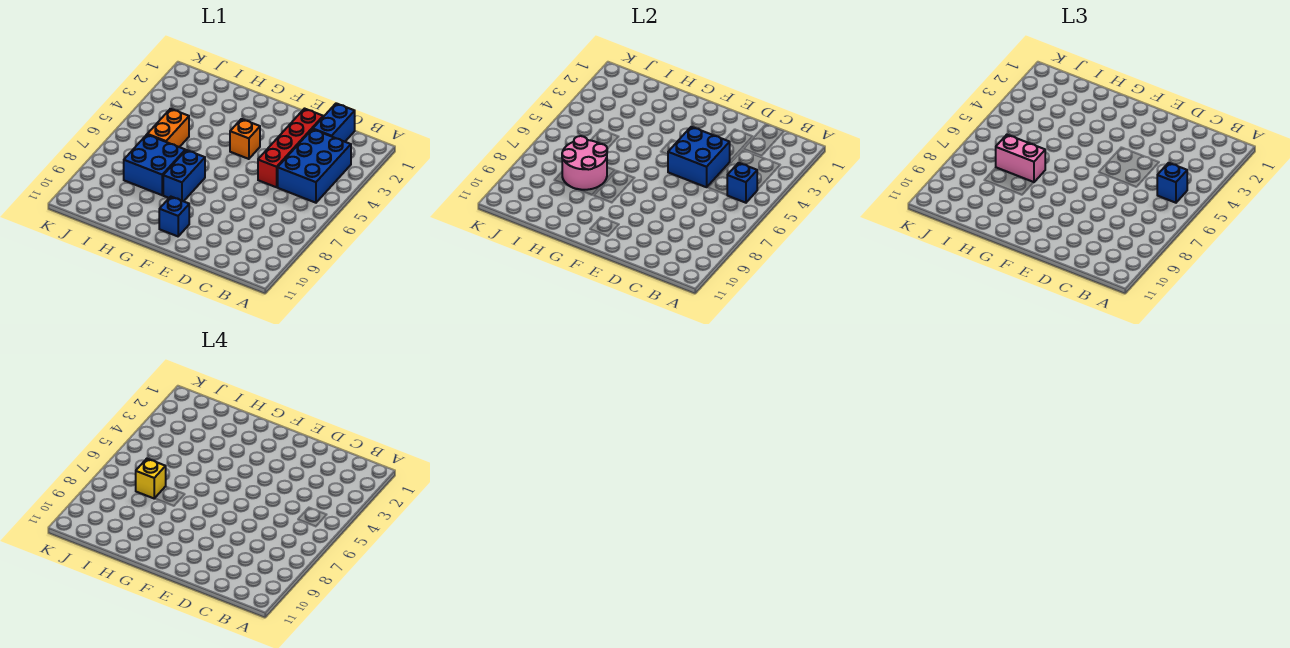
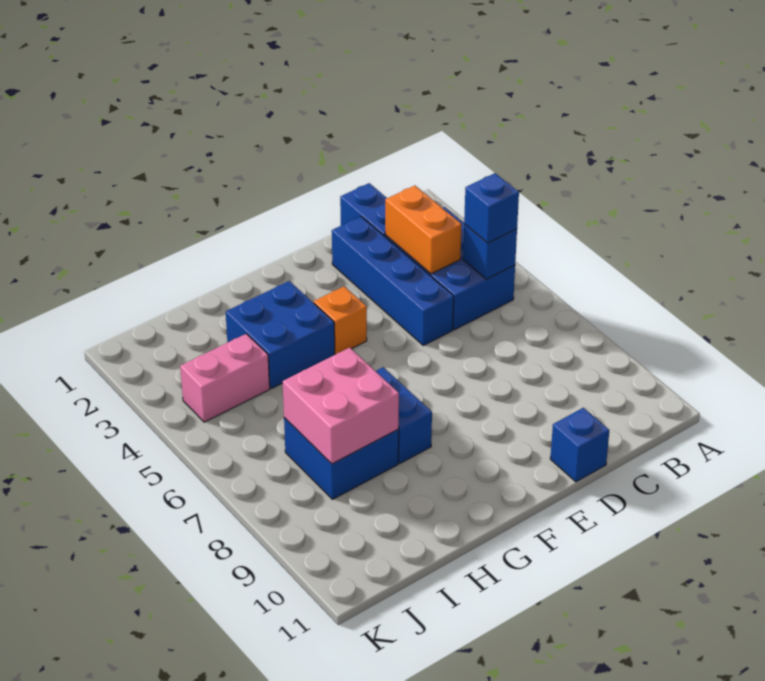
red 1x4 brick [258,109,323,187] -> blue 1x4 brick [332,217,454,345]
blue 2x2 brick [668,127,730,187] -> blue 2x2 brick moved to [226,281,335,389]
blue 1x1 brick [159,197,189,236] -> blue 1x1 brick moved to [550,408,609,482]
pink 2x2 round brick [562,136,607,190] -> pink 2x2 brick [283,348,399,464]
pink 1x2 brick [996,135,1045,182] -> pink 1x2 brick moved to [180,334,270,422]
orange 1x2 brick [147,109,189,147] -> orange 1x2 brick moved to [385,186,462,274]
yellow 1x1 brick [136,459,166,498] -> none

